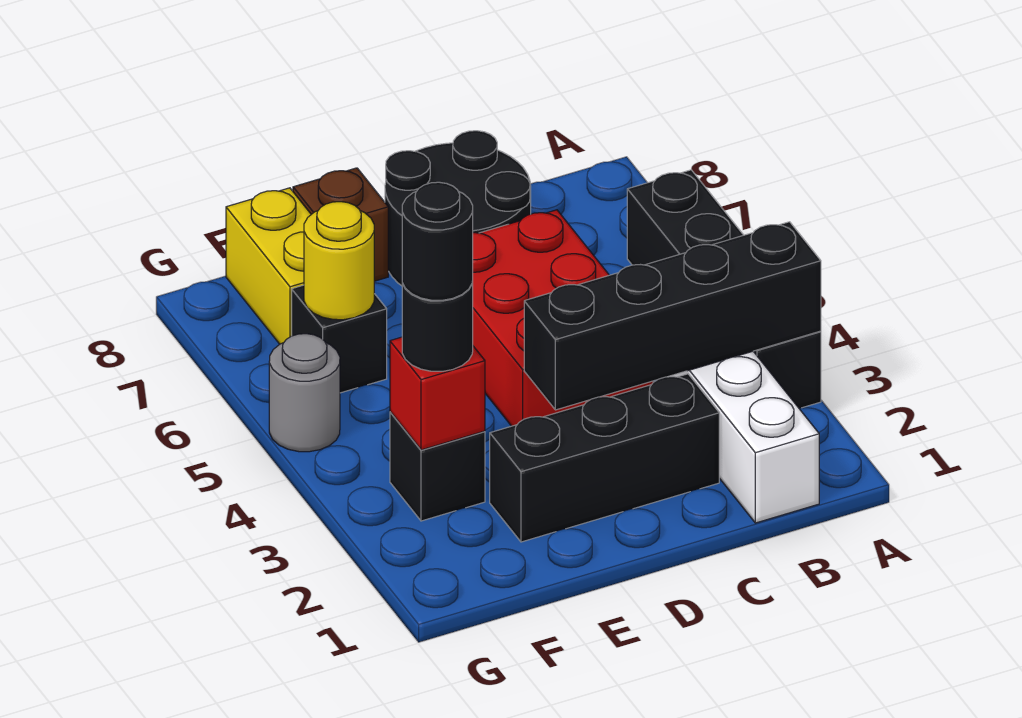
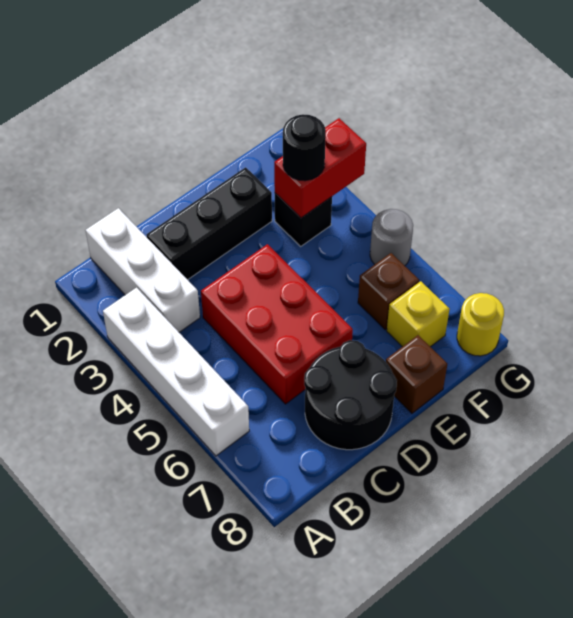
black 1x4 brick [627,170,821,408] -> white 1x4 brick [103,288,249,456]
black 1x4 brick [524,222,821,410] -> none
red 1x1 brick [390,337,485,450] -> red 1x2 brick [274,118,366,218]
black 1x1 round brick [402,182,473,300] -> none
black 1x1 brick [292,285,387,393] -> brown 1x1 brick [358,253,419,330]
yellow 1x1 round brick [304,202,374,320] -> yellow 1x1 round brick moved to [457,293,504,356]
yellow 1x2 brick [226,188,311,344] -> yellow 1x1 brick [387,281,450,347]

